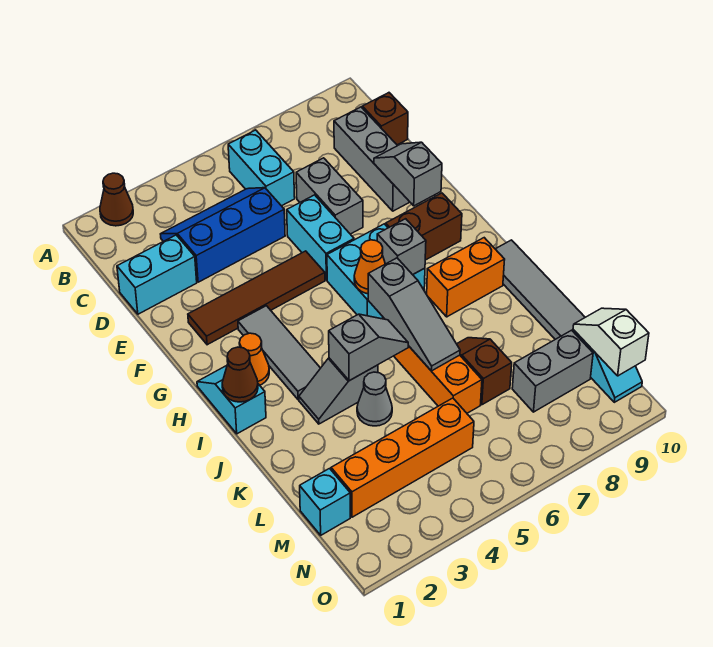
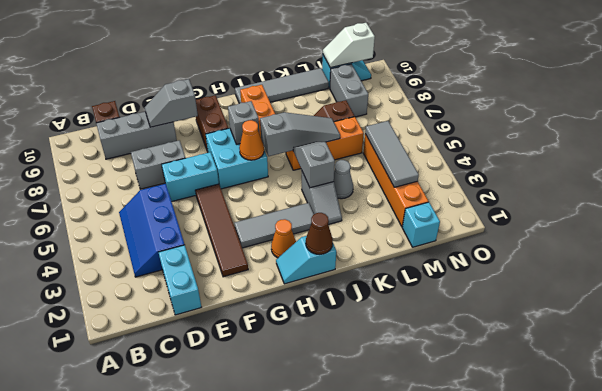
brown 1x1 cone [100,173,133,226] -> none
cyan 1x2 brick [228,130,295,206] -> none
none -> grey 1x3 tile [365,121,419,187]

